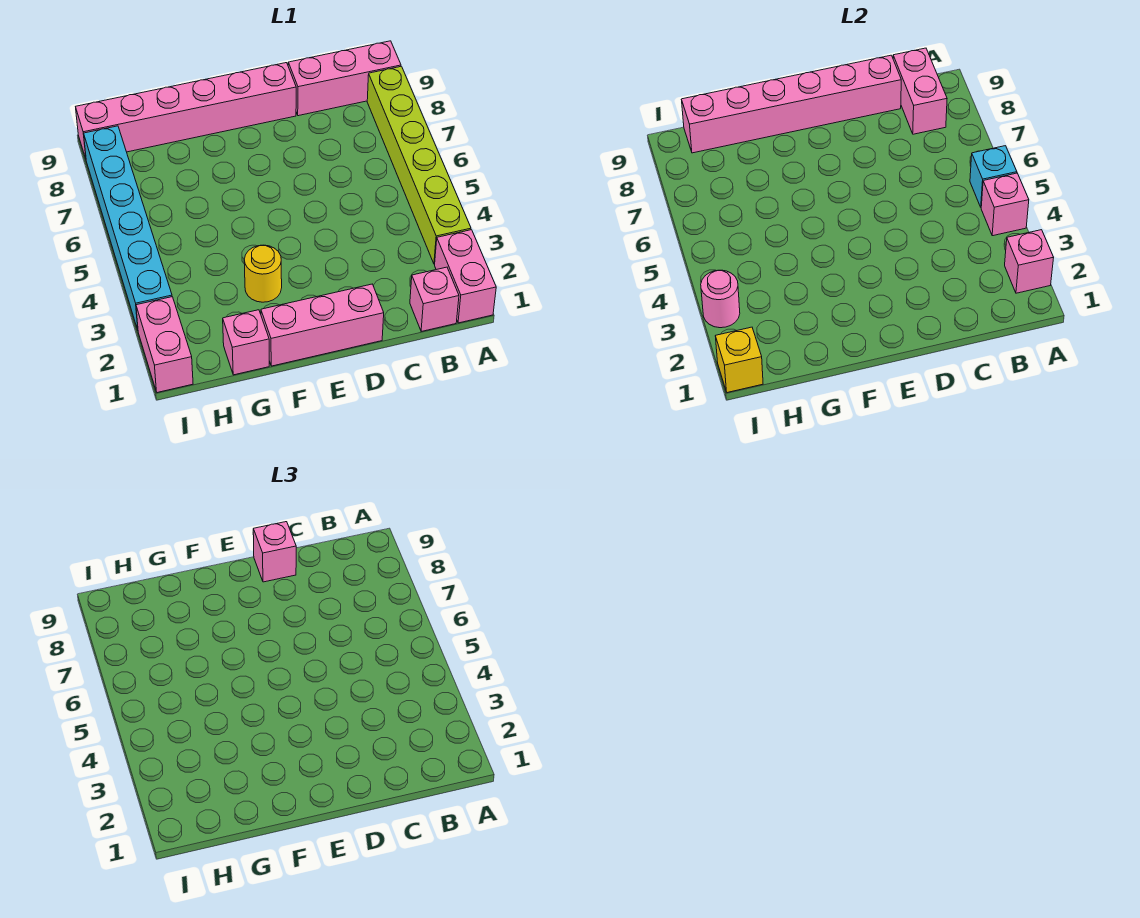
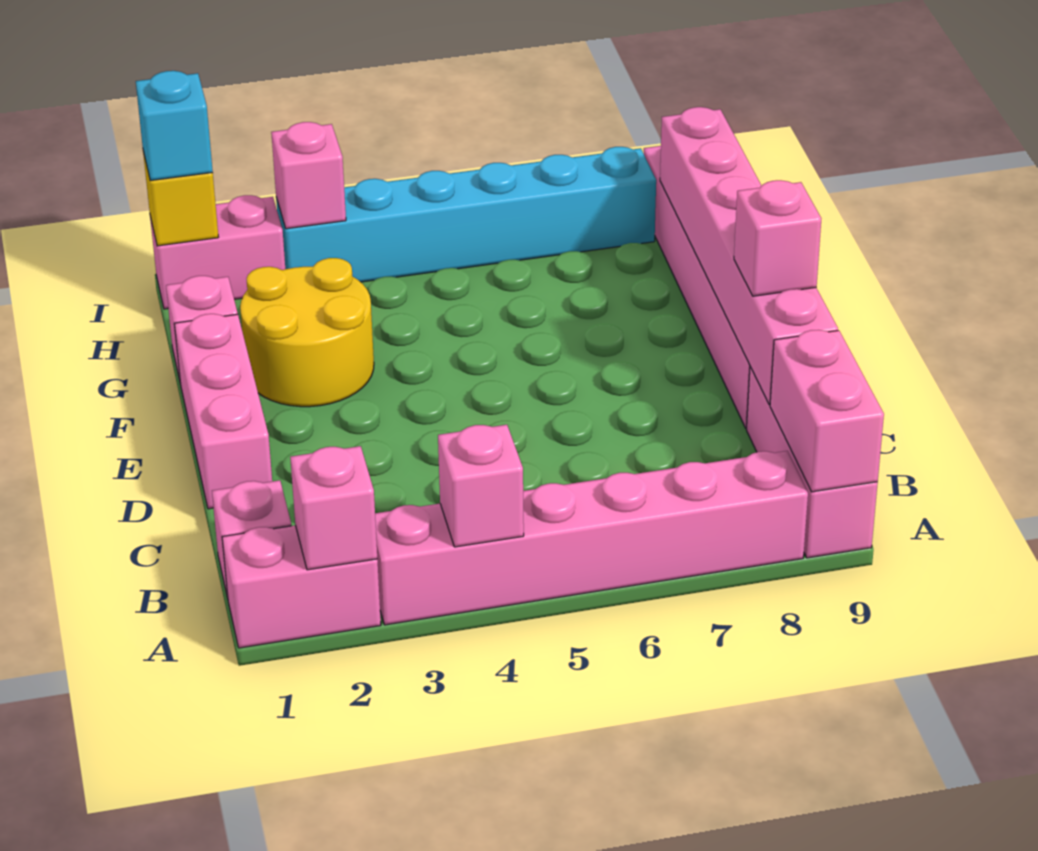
lime 1x6 brick [367,66,471,264] -> pink 1x6 brick [375,451,808,625]
cyan 1x1 brick [970,146,1017,207] -> cyan 1x1 brick moved to [136,71,213,181]
pink 1x2 brick [893,48,947,134] -> pink 1x2 brick turned to [770,330,884,492]
yellow 1x1 round brick [244,245,282,302] -> yellow 2x2 round brick [240,258,374,407]
pink 1x1 round brick [701,270,740,328] -> pink 1x1 brick [271,122,346,229]

